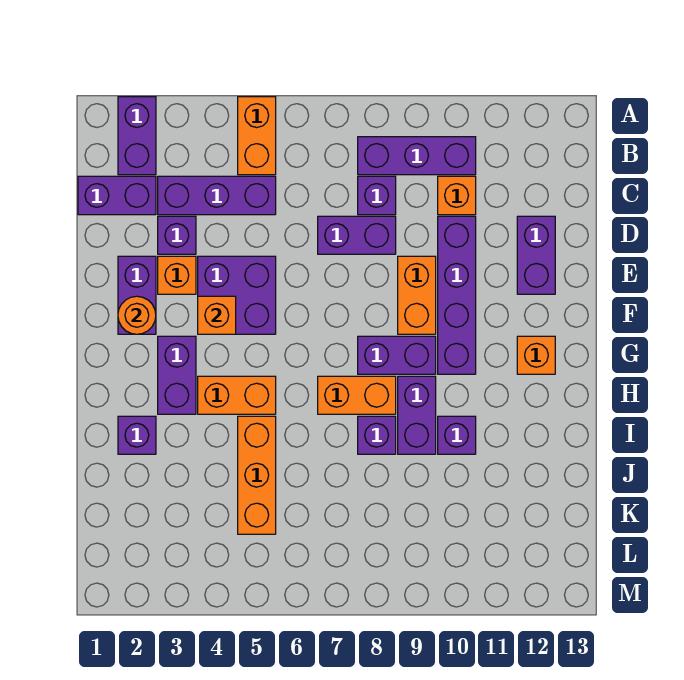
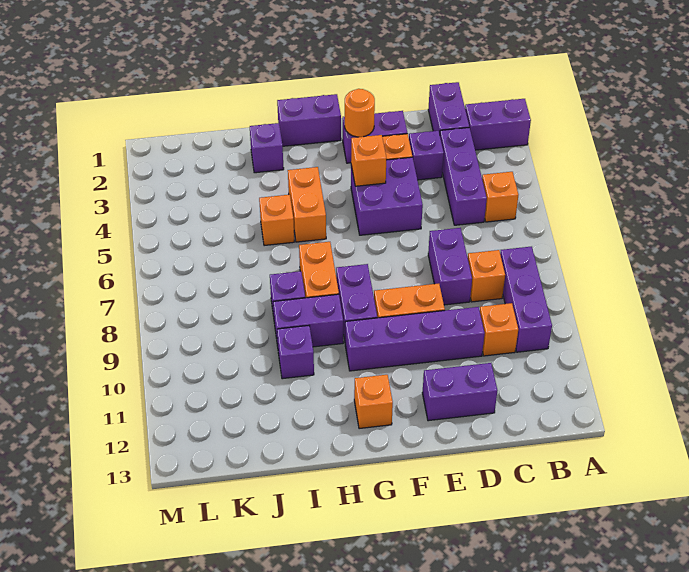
orange 1x2 brick [238,97,276,175] -> orange 1x1 brick [482,172,518,222]
purple 1x1 brick [358,176,396,215] -> orange 1x1 brick [468,250,505,302]
purple 1x2 brick [158,336,196,414] -> purple 1x2 brick moved to [277,94,341,146]
orange 1x3 brick [238,416,276,534] -> orange 1x1 brick [259,195,294,246]

